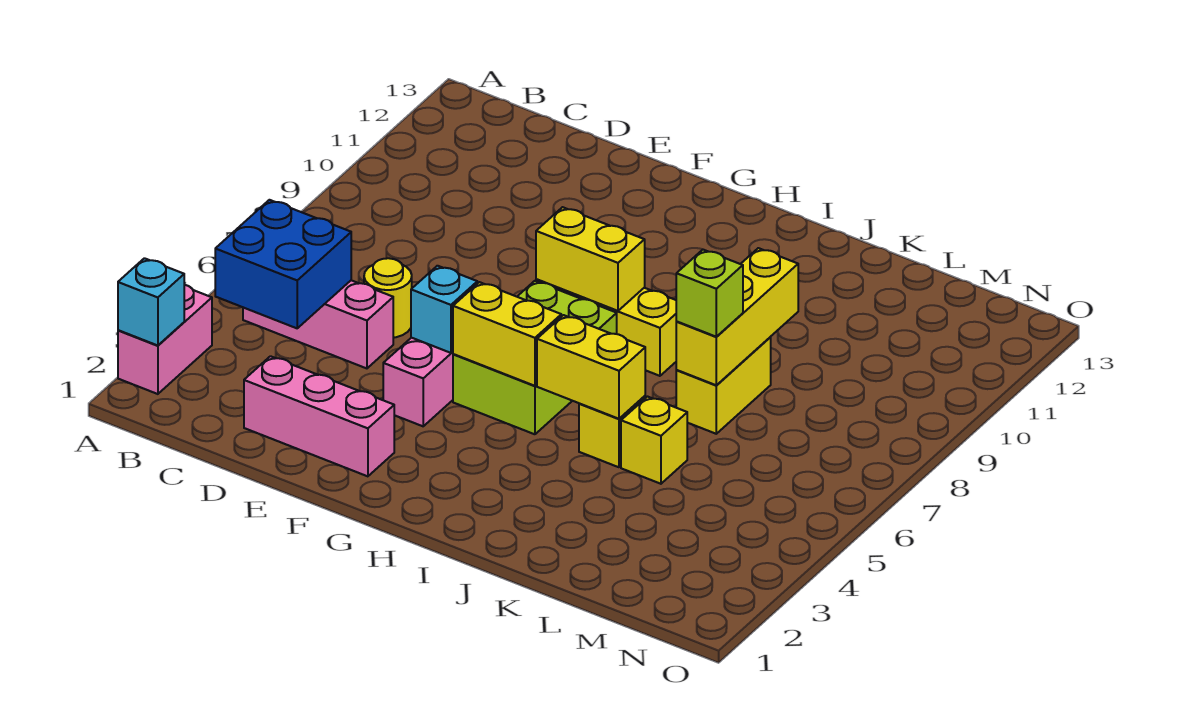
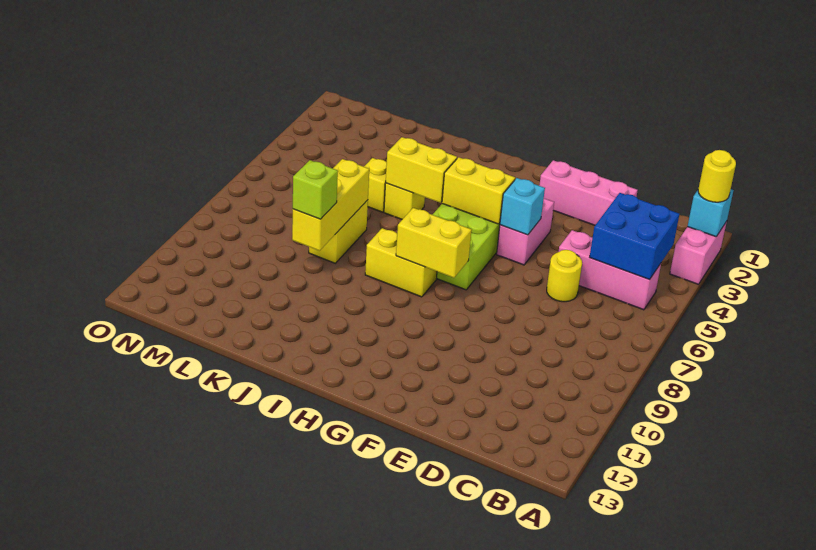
none -> yellow 1x1 round brick [698,150,736,202]
lime 1x1 brick [676,250,743,337] -> lime 1x1 brick moved to [293,160,338,219]

